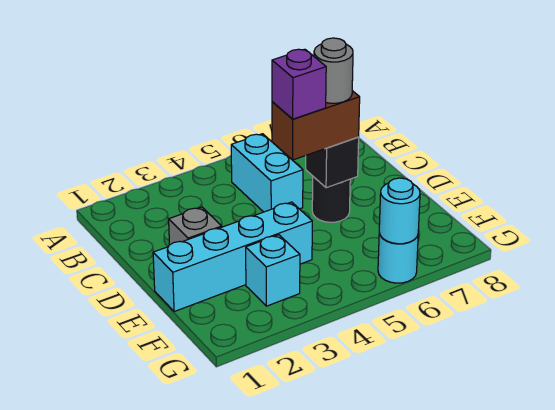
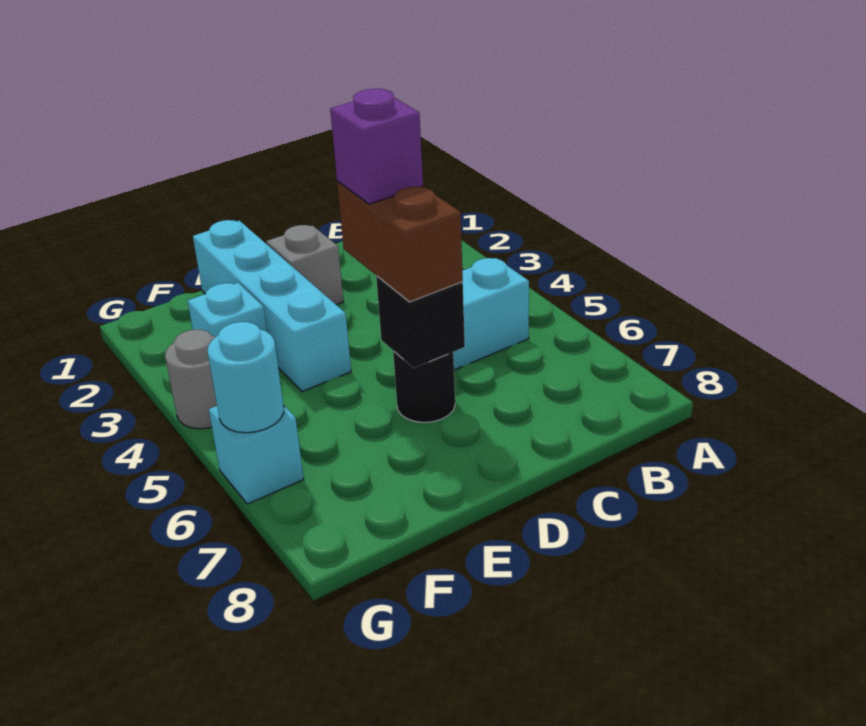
grey 1x1 round brick [314,38,353,103] -> grey 1x1 round brick moved to [165,330,217,429]
cyan 1x1 round brick [378,233,418,283] -> cyan 1x1 brick [209,405,304,504]

